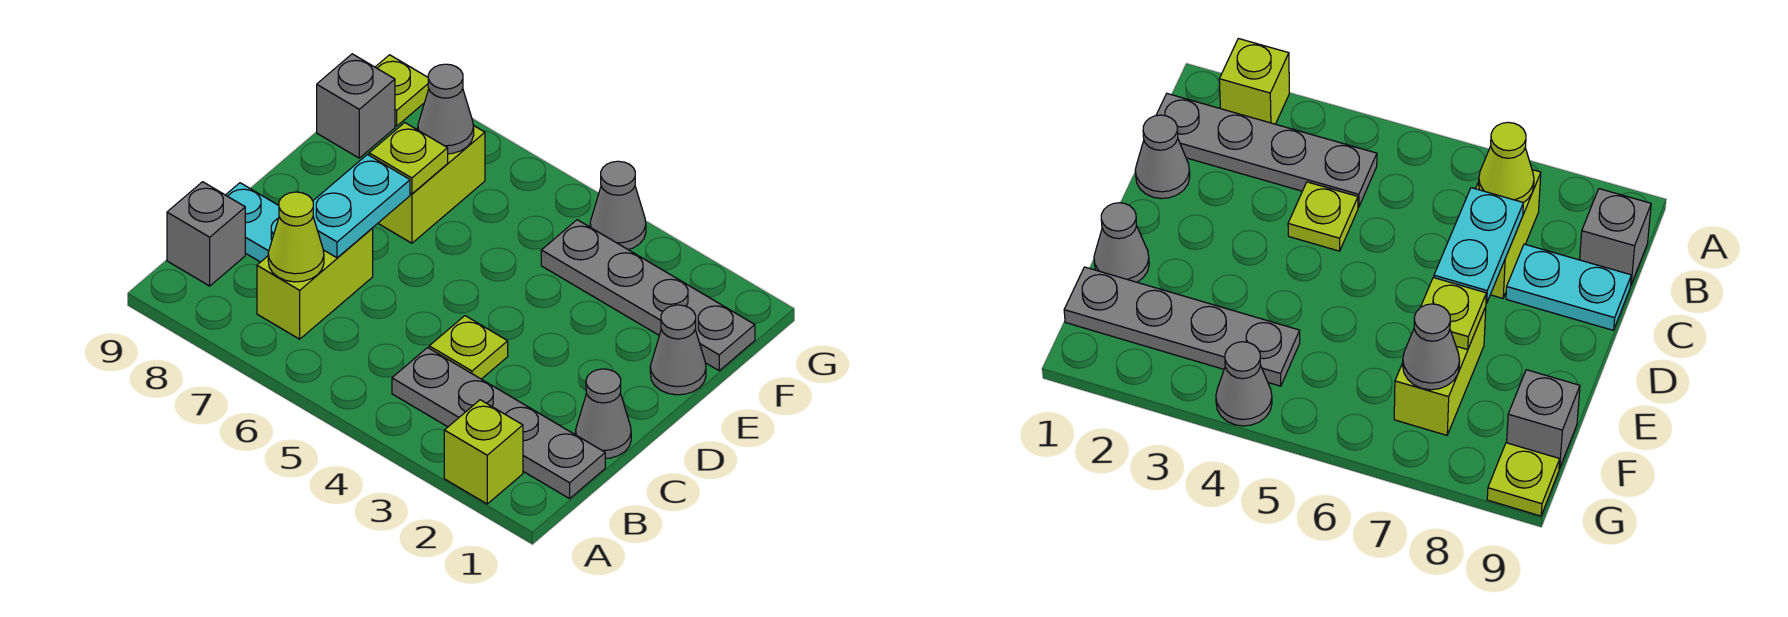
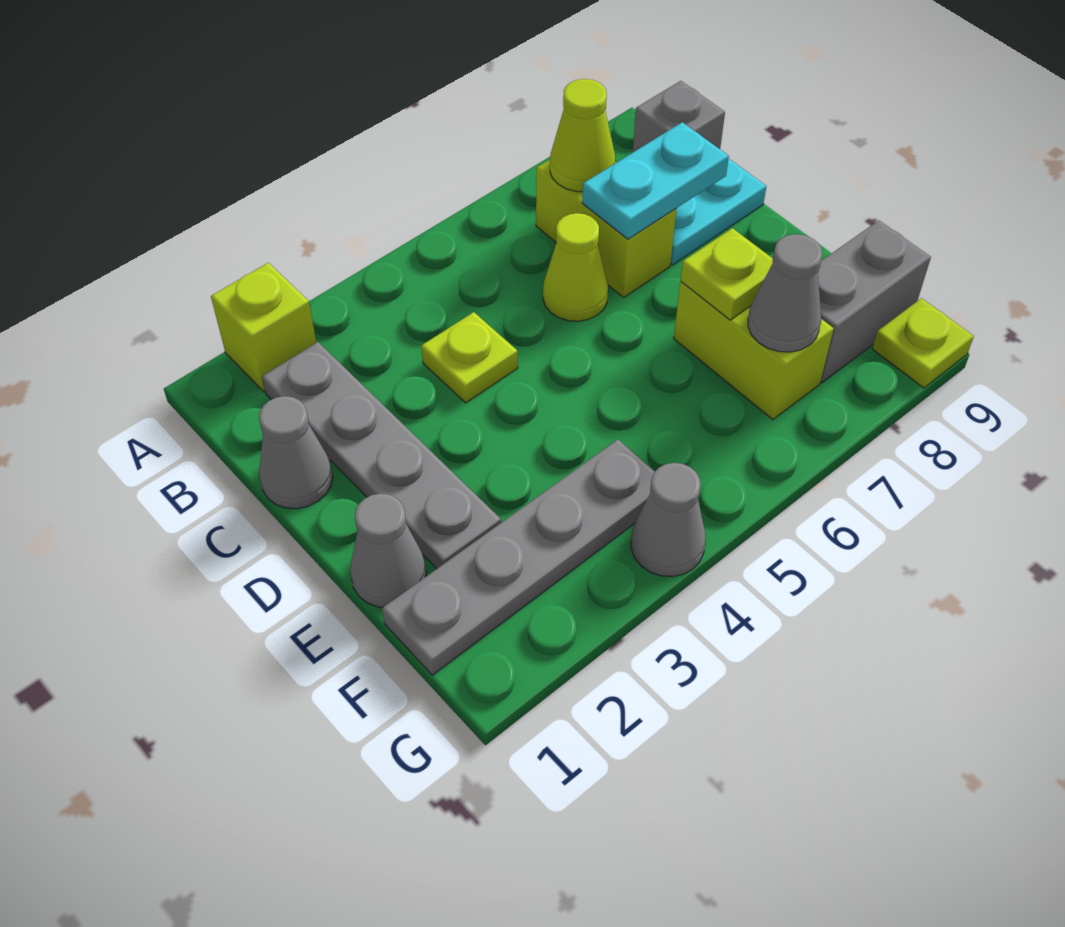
grey 1x4 plate [392,348,605,499] -> grey 1x4 plate turned to [262,342,501,569]
none -> lime 1x1 cone [543,213,608,321]
cyan 1x2 plate [313,155,410,258] -> cyan 1x2 plate turned to [582,122,729,239]
grey 1x1 brick [317,54,395,158] -> grey 1x2 brick [818,220,931,382]

